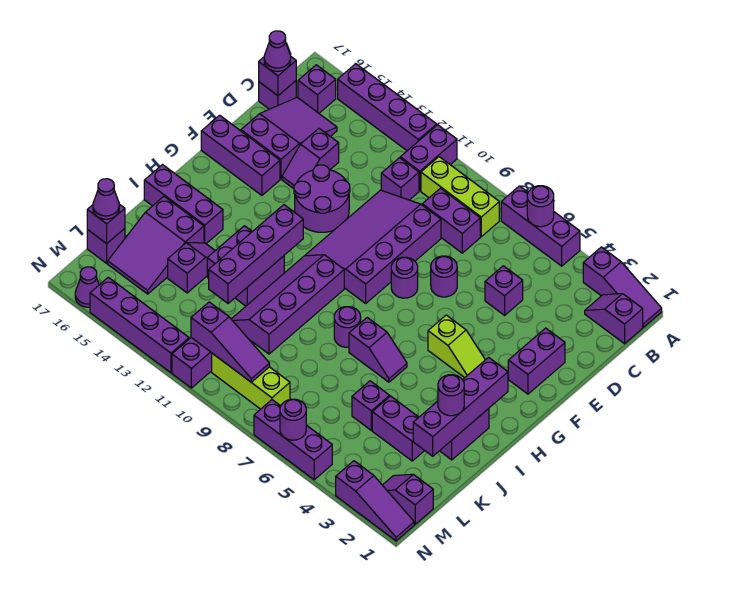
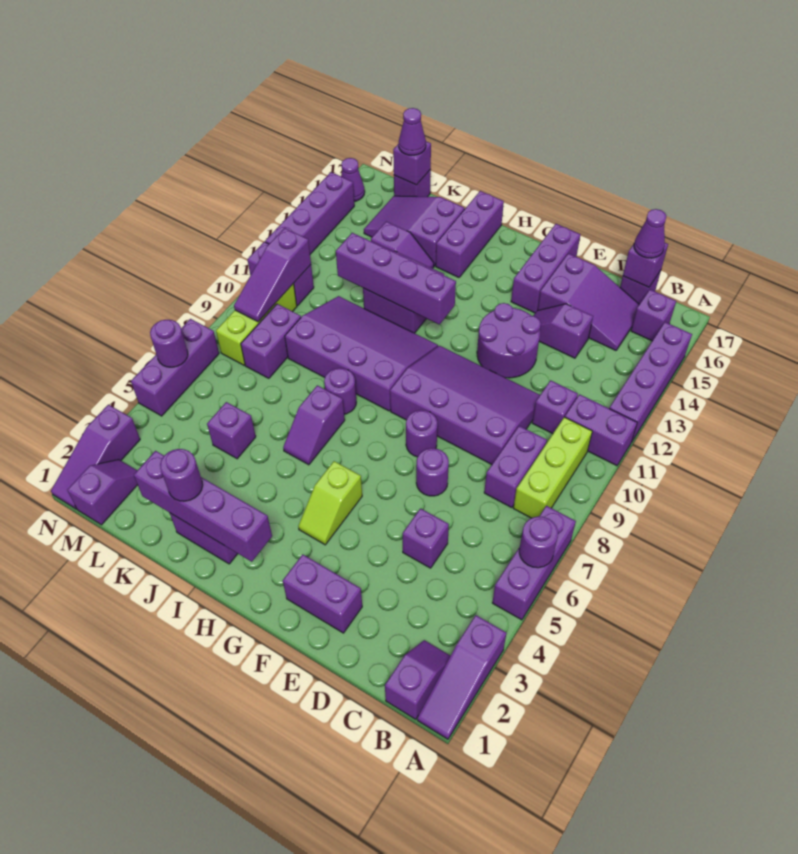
purple 2x4 slope [231,255,344,354] -> purple 3x4 slope [285,296,438,411]
purple 1x2 brick [372,396,425,461] -> purple 1x2 brick moved to [241,304,301,378]

